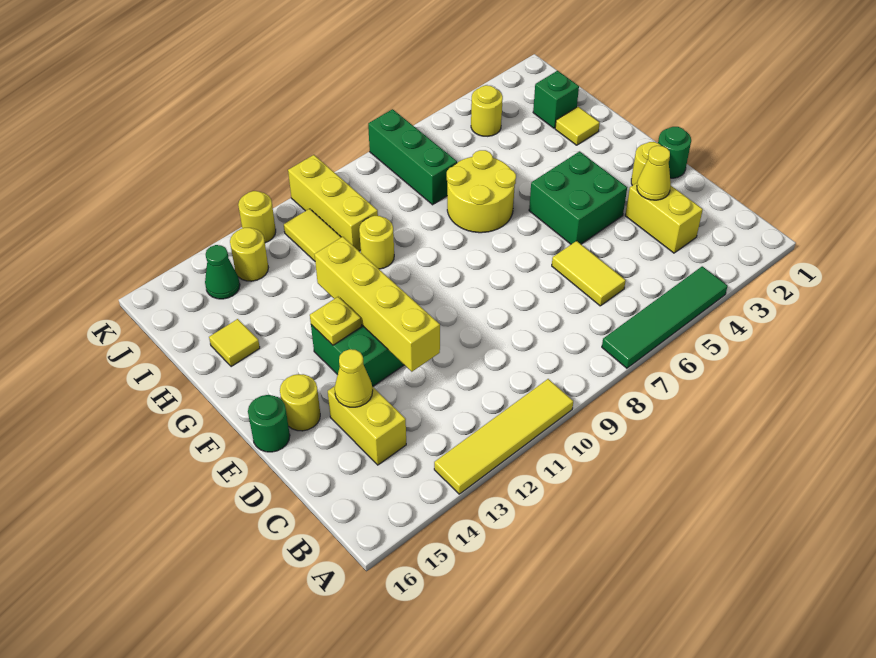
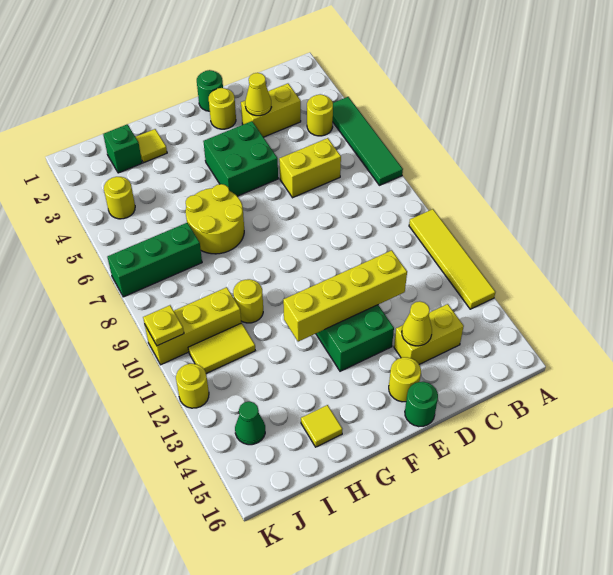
yellow 1x2 tile [552,241,626,306] -> yellow 1x2 brick [279,138,341,198]
yellow 1x1 plate [310,297,361,345] -> yellow 1x1 plate moved to [143,305,184,346]
yellow 1x1 round brick [230,228,268,281] -> yellow 1x1 round brick moved to [307,94,333,136]

